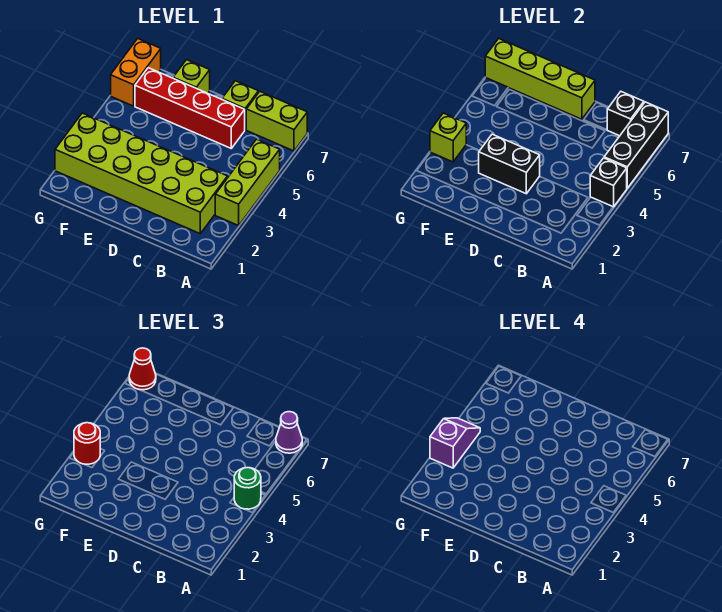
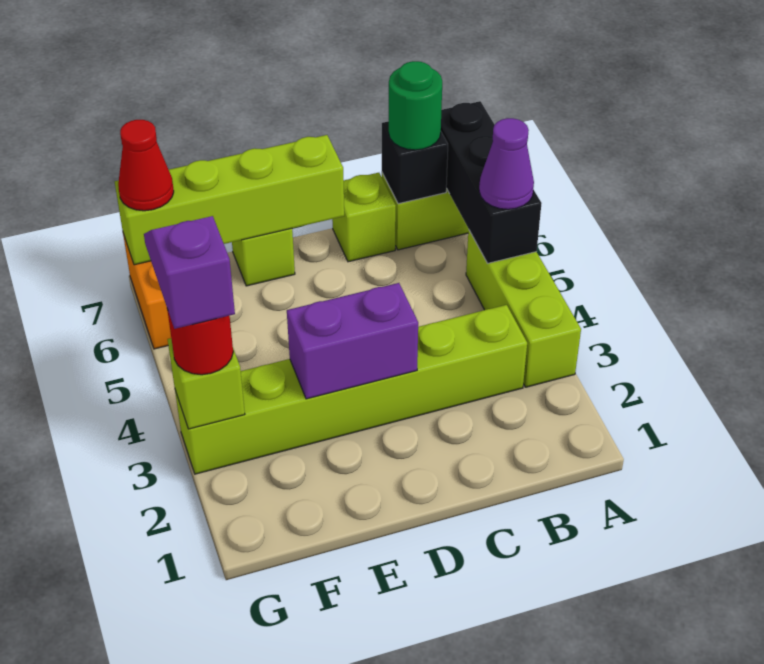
black 1x1 brick [590,158,627,207] -> none
green 1x1 round brick [234,468,261,509] -> green 1x1 round brick moved to [389,61,442,150]
purple 1x1 cone [276,412,302,453] -> purple 1x1 cone moved to [479,118,534,209]
lime 2x6 brick [55,113,228,233] -> lime 1x6 brick [175,305,527,474]
red 1x4 brick [135,68,245,148] -> none
black 1x2 brick [479,134,540,194] -> purple 1x2 brick [287,283,418,399]

